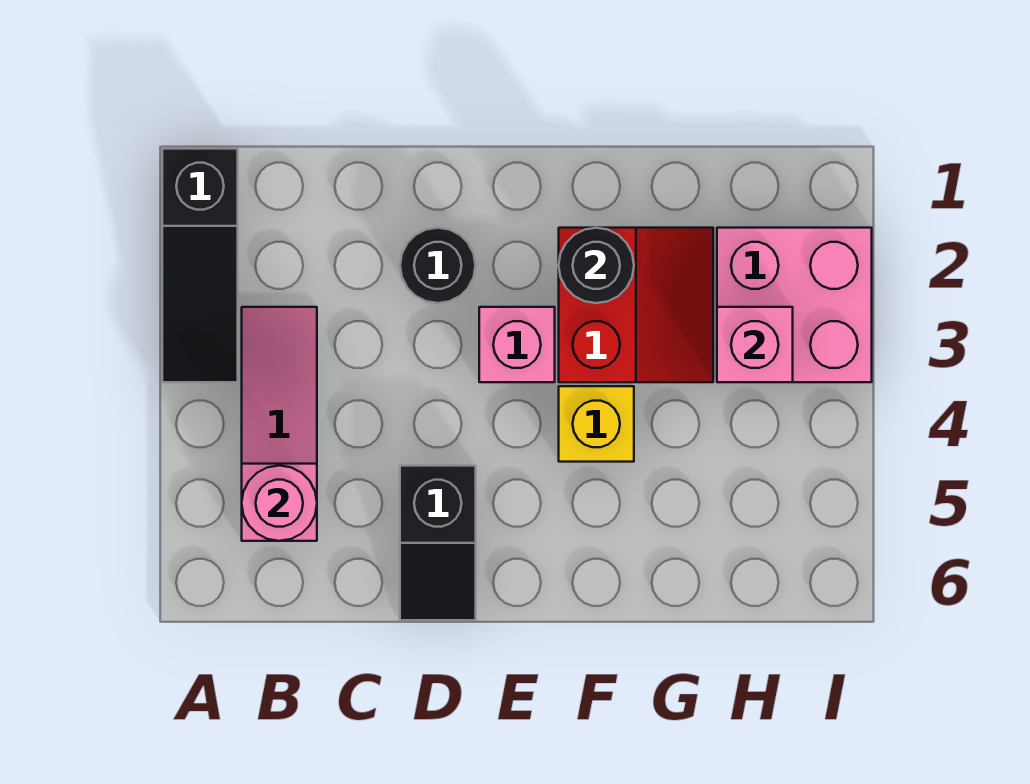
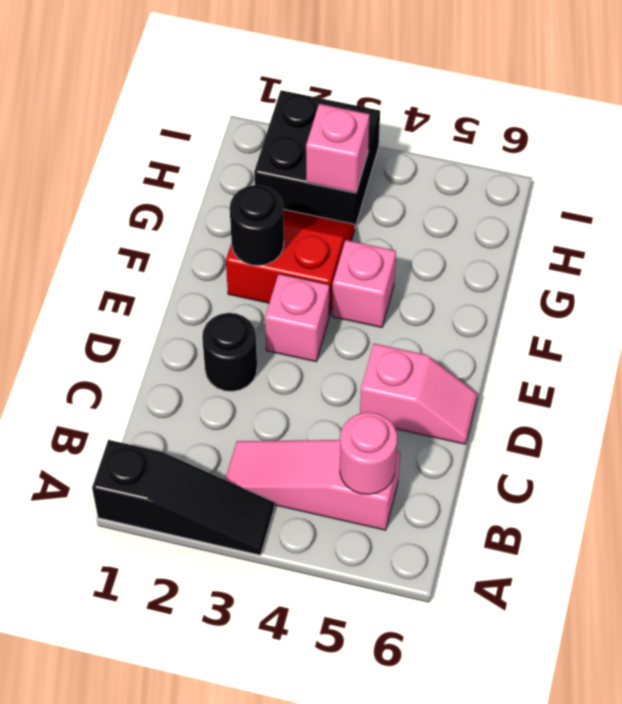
black 1x2 slope [400,466,476,620] -> pink 1x2 slope [360,344,477,444]
yellow 1x1 brick [559,386,634,462] -> pink 1x1 brick [332,240,396,328]
pink 2x2 brick [717,228,872,382] -> black 2x2 brick [254,90,380,227]

